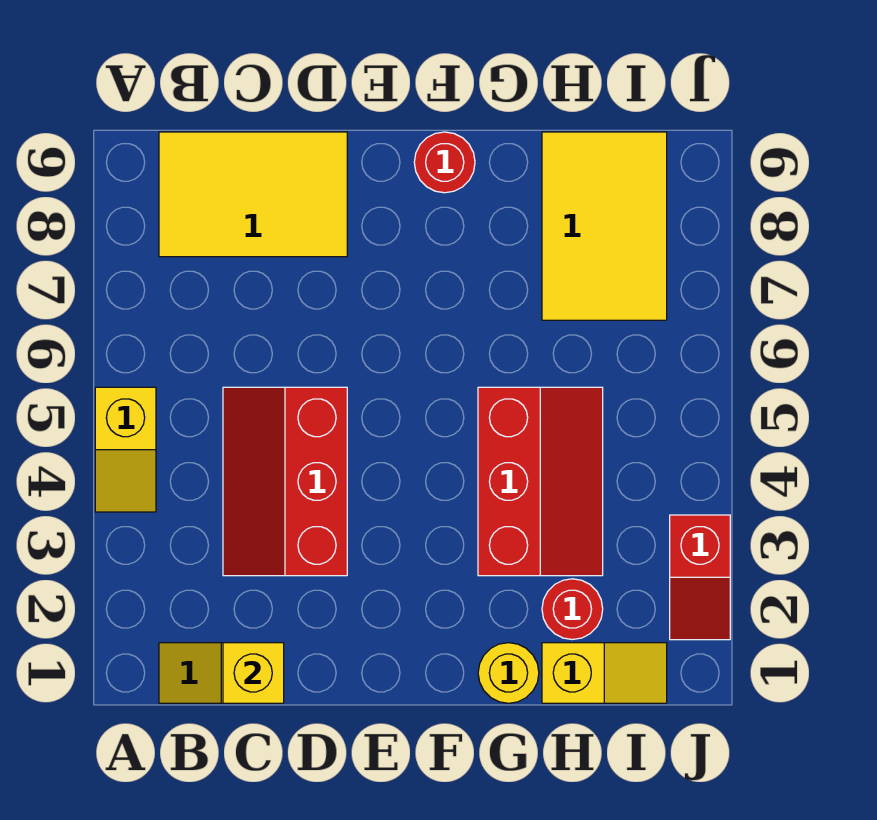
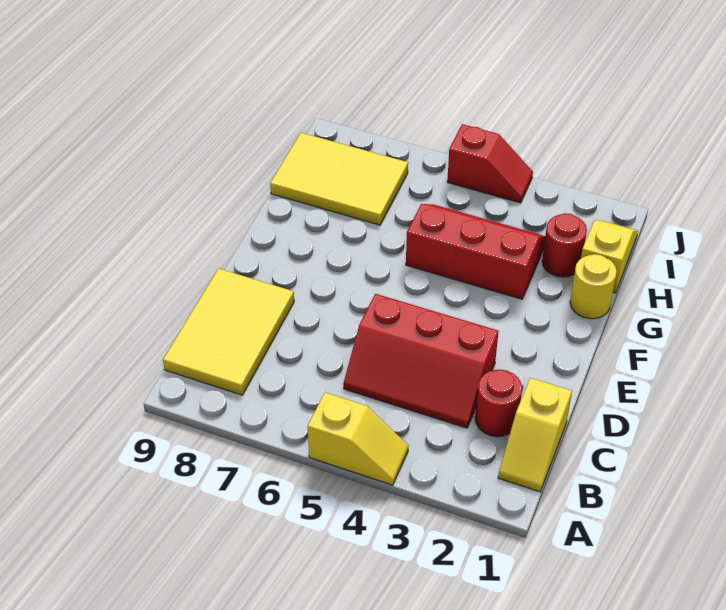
yellow 1x1 brick [223,643,284,703] -> none
red 1x1 round brick [414,132,475,193] -> red 1x1 round brick moved to [475,370,522,437]
red 1x2 slope [670,515,730,640] -> red 1x2 slope moved to [447,124,533,203]

